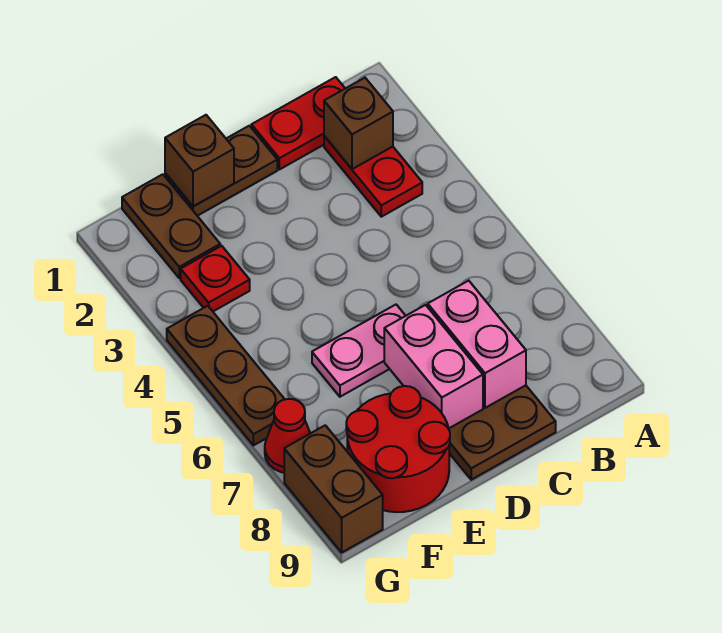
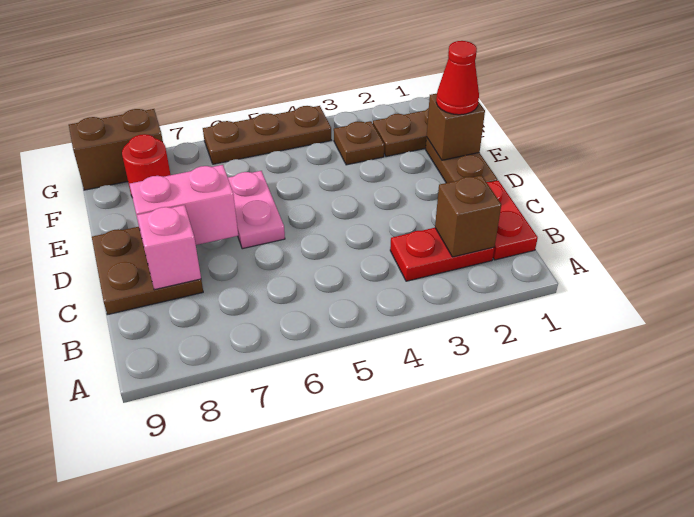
pink 1x2 brick [428,281,526,408] -> pink 1x1 brick [137,205,201,290]
red 2x2 round brick [346,386,450,512] -> red 1x1 round brick [122,134,170,196]
red 1x1 plate [181,246,250,311] -> brown 1x1 plate [334,121,384,165]
red 1x1 cone [265,399,310,473] -> red 1x1 cone moved to [436,41,479,115]

